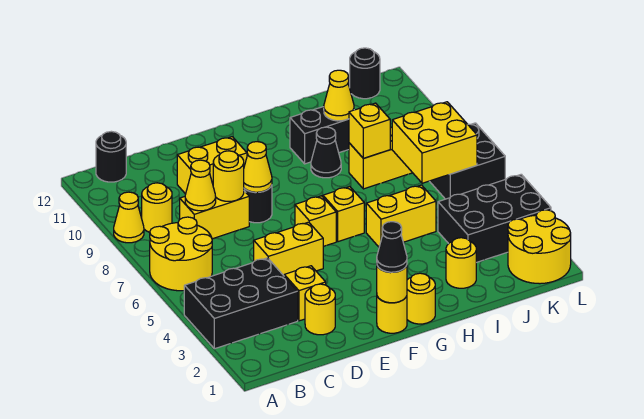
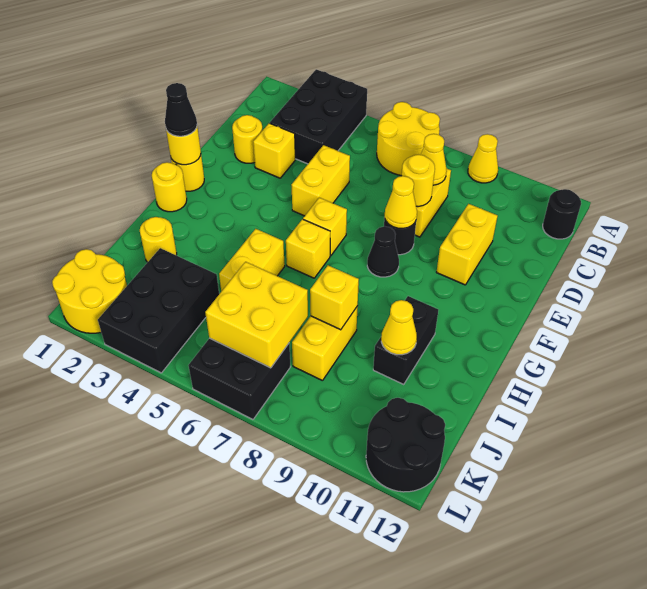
yellow 1x1 round brick [142,183,172,232] -> none
black 1x1 cone [311,127,341,178] -> black 1x1 cone moved to [367,226,399,277]
black 1x1 round brick [350,48,380,99] -> black 2x2 round brick [366,398,445,492]

